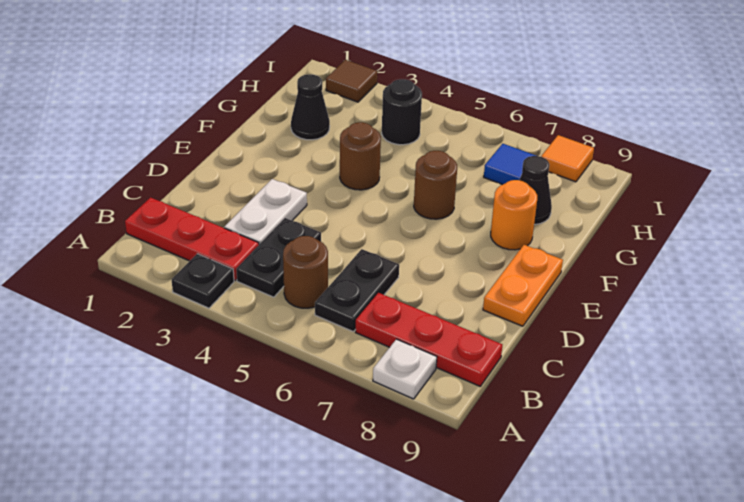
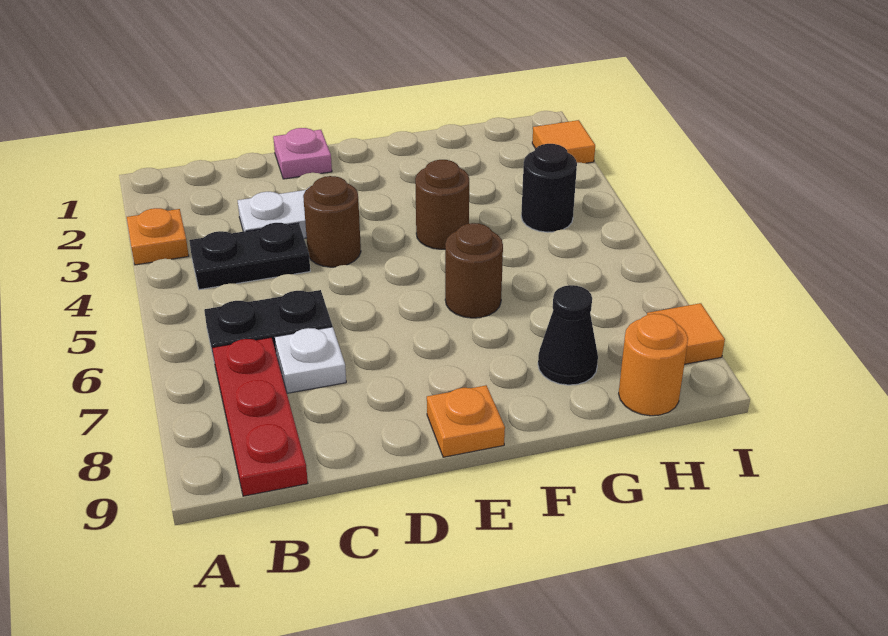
black 1x1 plate [172,254,234,308] -> orange 1x1 plate [127,208,189,265]
white 1x1 plate [373,339,437,399] -> white 1x1 plate moved to [275,327,346,393]
red 1x3 plate [125,197,259,280] -> none
brown 1x1 round brick [283,236,328,308] -> brown 1x1 round brick moved to [303,176,361,267]
none -> pink 1x1 plate [273,128,332,179]
orange 1x2 plate [483,245,563,326] -> orange 1x1 plate [427,385,505,457]
orange 1x1 round brick [491,180,537,250] -> orange 1x1 round brick moved to [619,314,688,416]
black 1x1 cone [291,74,330,140] -> none
blue 1x1 tile [484,144,536,185] -> none
brown 1x1 tile [326,60,377,102] -> orange 1x1 tile [532,120,595,163]

